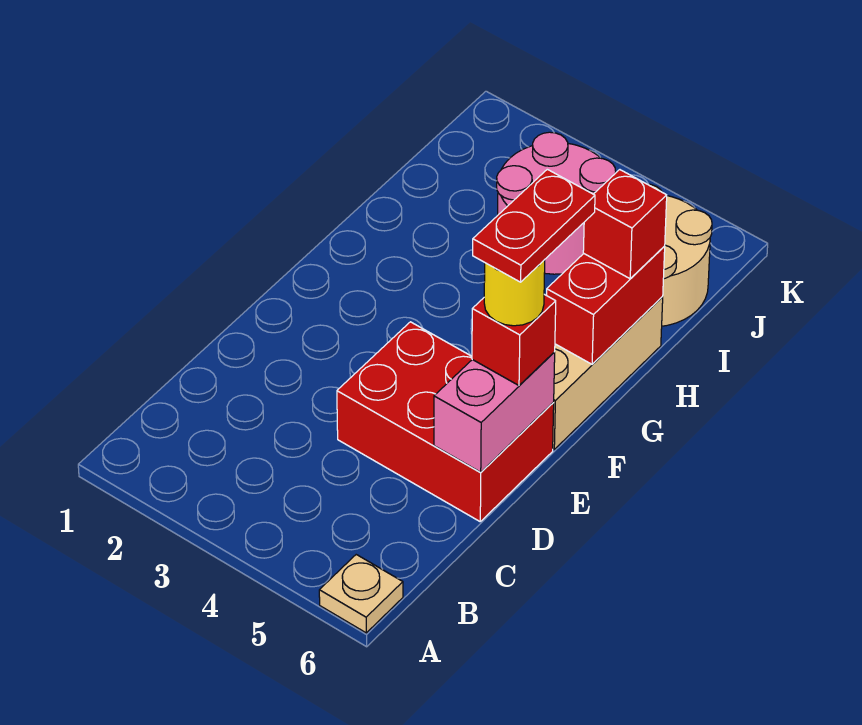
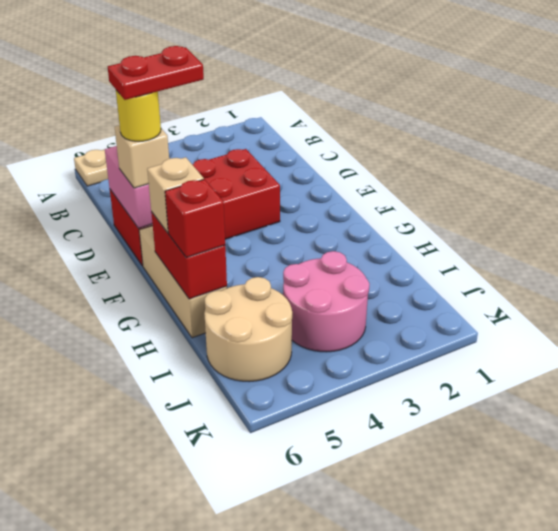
red 2x3 brick [337,322,554,521] -> red 2x4 brick [110,149,280,266]
red 1x1 brick [472,294,556,385] -> tan 1x1 brick [115,125,169,188]
red 1x2 plate [473,169,595,282] -> red 1x2 plate turned to [108,46,204,100]
none -> tan 1x1 brick [147,157,204,233]

